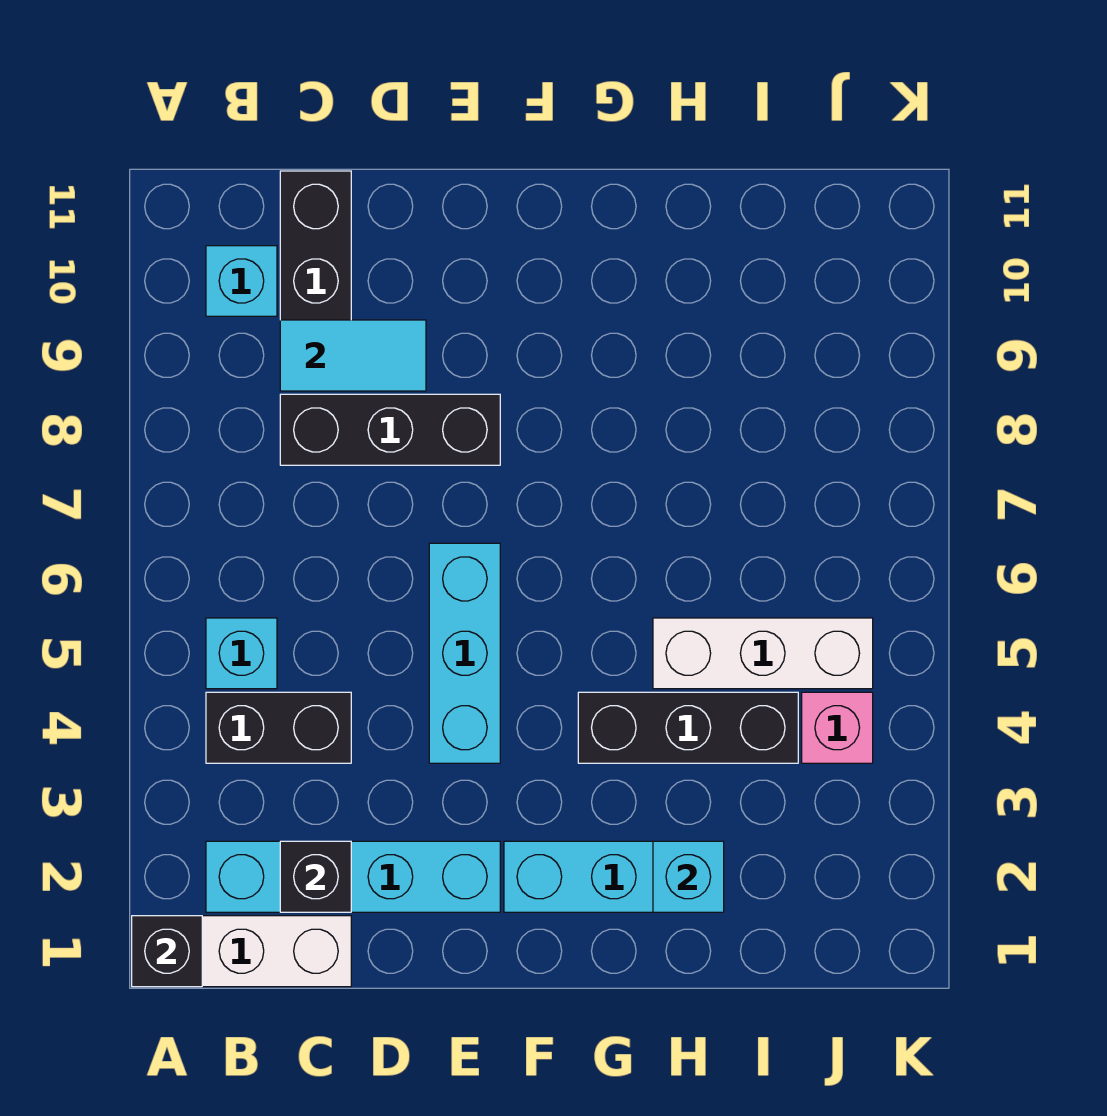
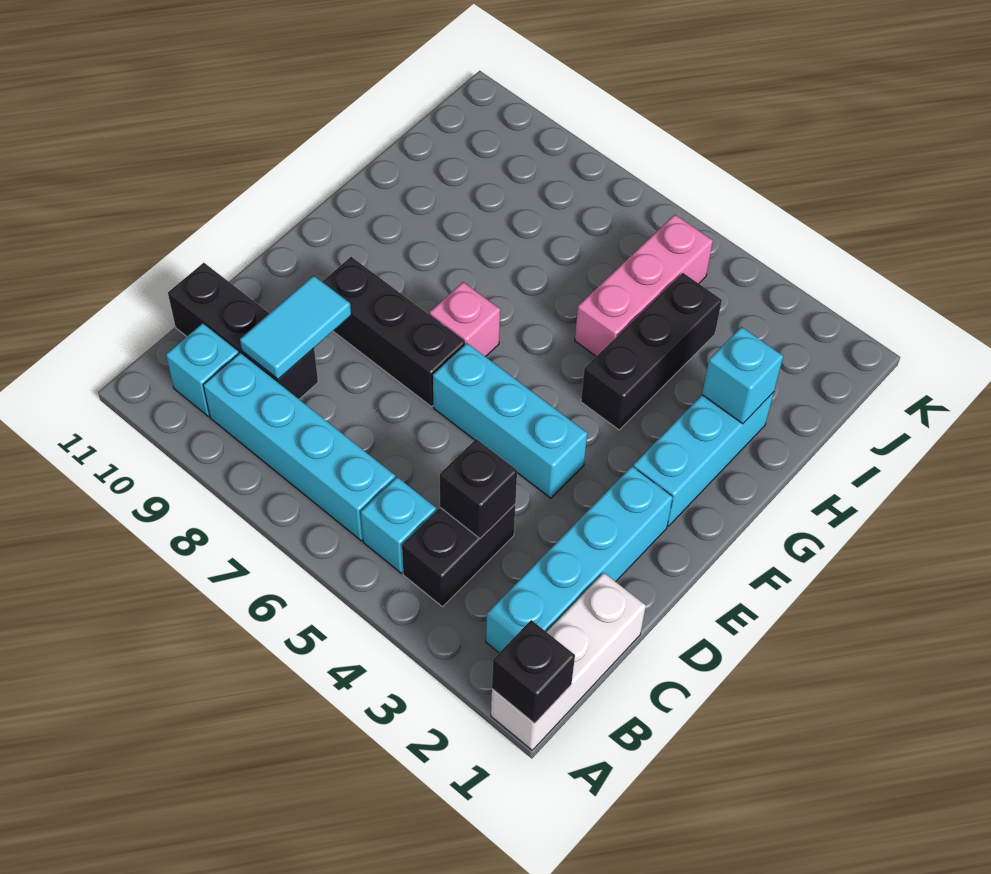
none -> cyan 1x4 brick [203,353,395,541]
black 1x1 brick [280,841,351,912] -> black 1x1 brick moved to [440,439,517,538]
black 1x3 brick [280,394,500,465] -> black 1x3 brick turned to [322,257,465,407]
white 1x3 brick [653,618,873,689] -> pink 1x3 brick [575,215,713,356]
pink 1x1 brick [802,692,873,763] -> pink 1x1 brick moved to [429,282,500,357]

